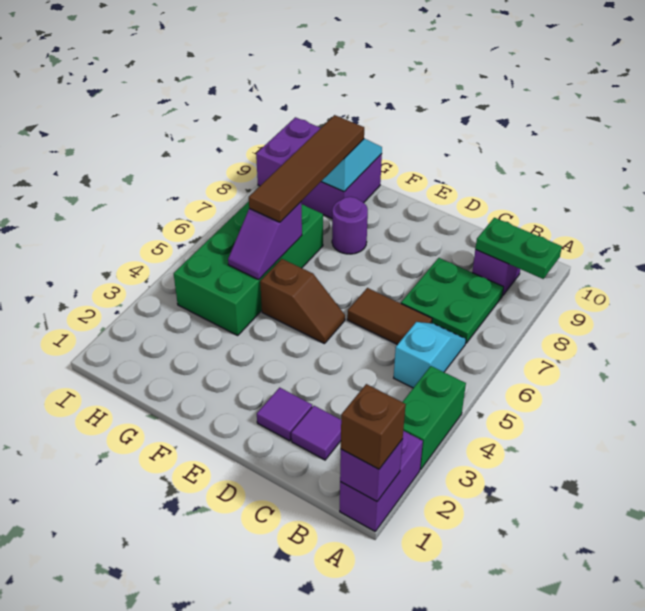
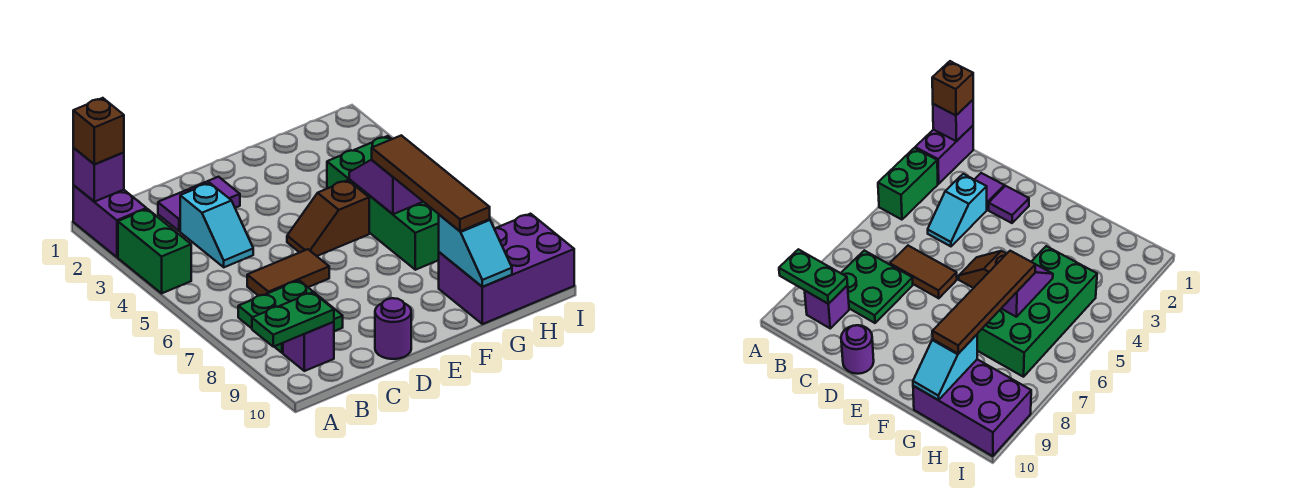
cyan 1x2 slope [394,322,466,388] -> cyan 1x2 slope moved to [180,183,253,267]
purple 1x1 round brick [332,197,368,254] -> purple 1x1 round brick moved to [375,298,411,359]

